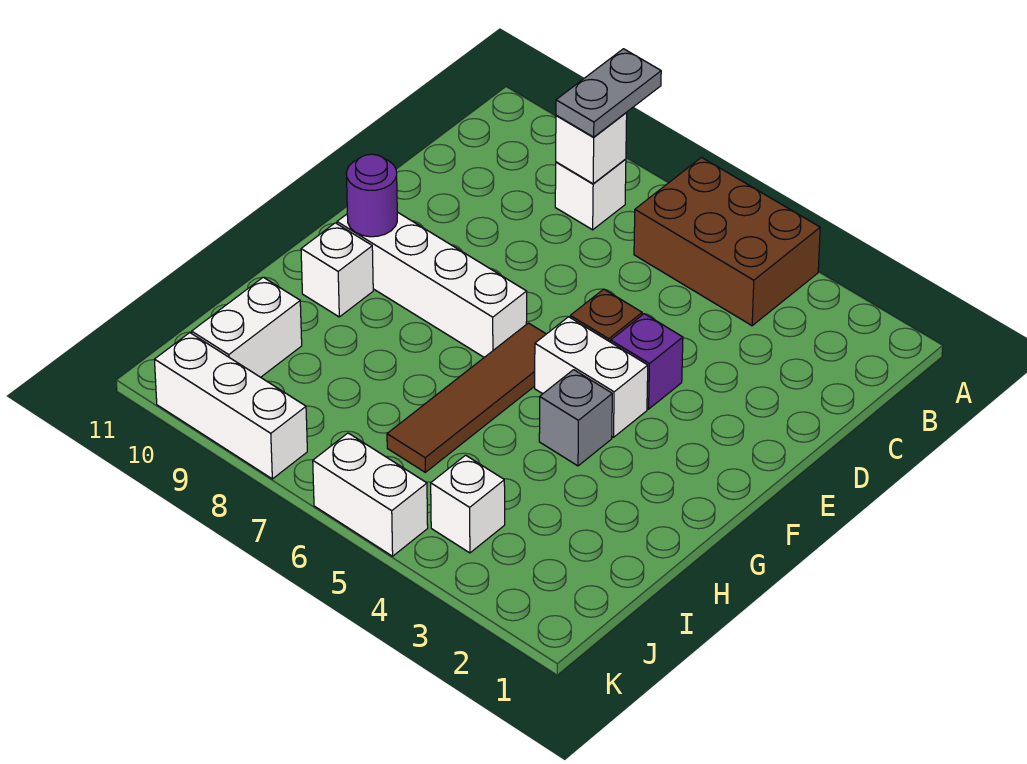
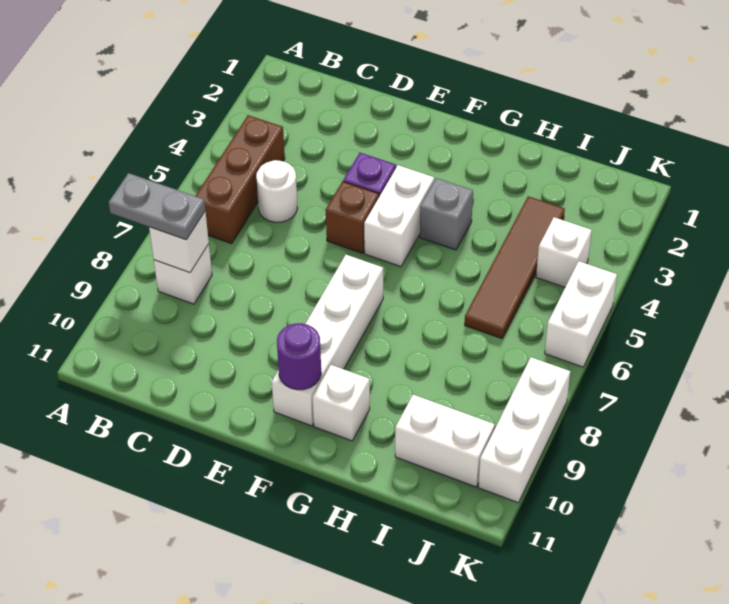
brown 2x3 brick [634,158,820,326] -> brown 1x3 brick [196,115,285,244]
none -> white 1x1 round brick [256,160,298,222]
brown 1x4 tile [387,323,546,472] -> brown 1x4 tile turned to [465,196,565,339]

